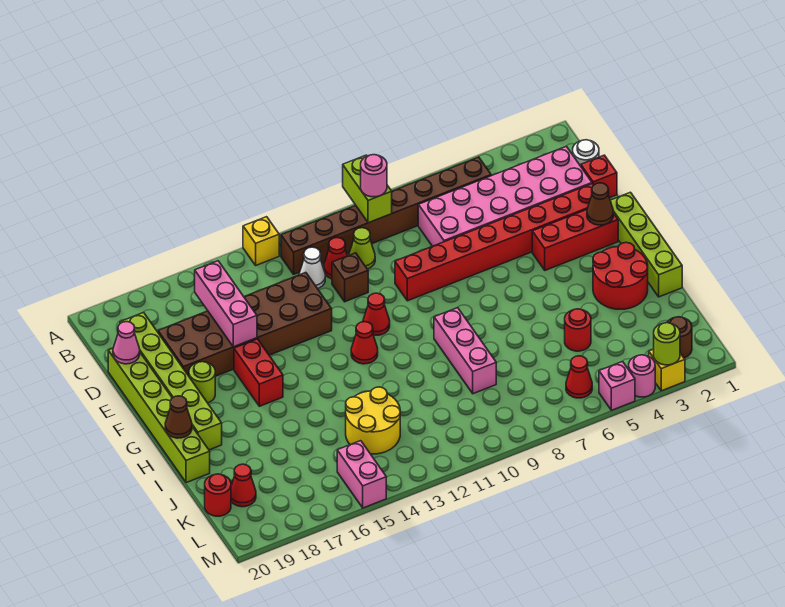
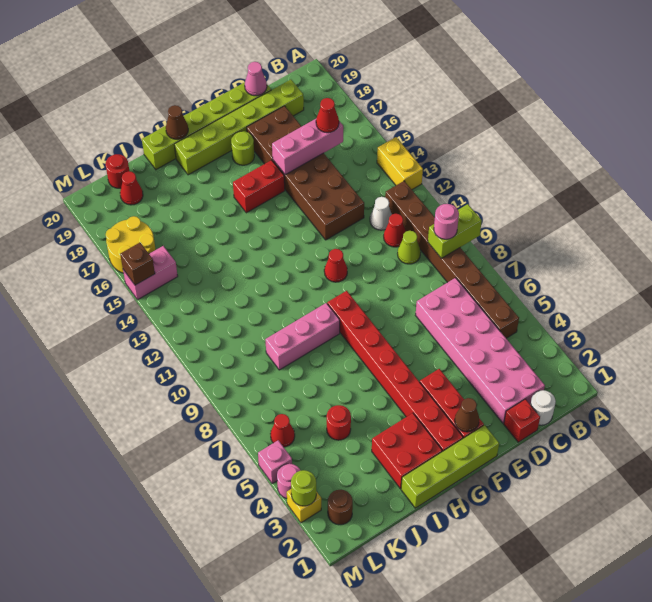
yellow 1x1 brick [243,217,279,265] -> yellow 1x2 brick [377,137,423,189]
brown 1x1 brick [332,253,368,302] -> brown 1x1 brick moved to [120,243,155,285]
red 1x8 brick [395,184,593,301] -> red 1x8 brick moved to [327,291,463,451]
red 1x1 cone [351,322,378,364] -> red 1x1 cone moved to [316,98,339,133]
red 2x2 round brick [593,242,648,309] -> red 2x2 brick [372,413,442,489]
yellow 2x2 round brick [346,387,400,454] -> yellow 2x2 round brick moved to [106,216,156,273]

